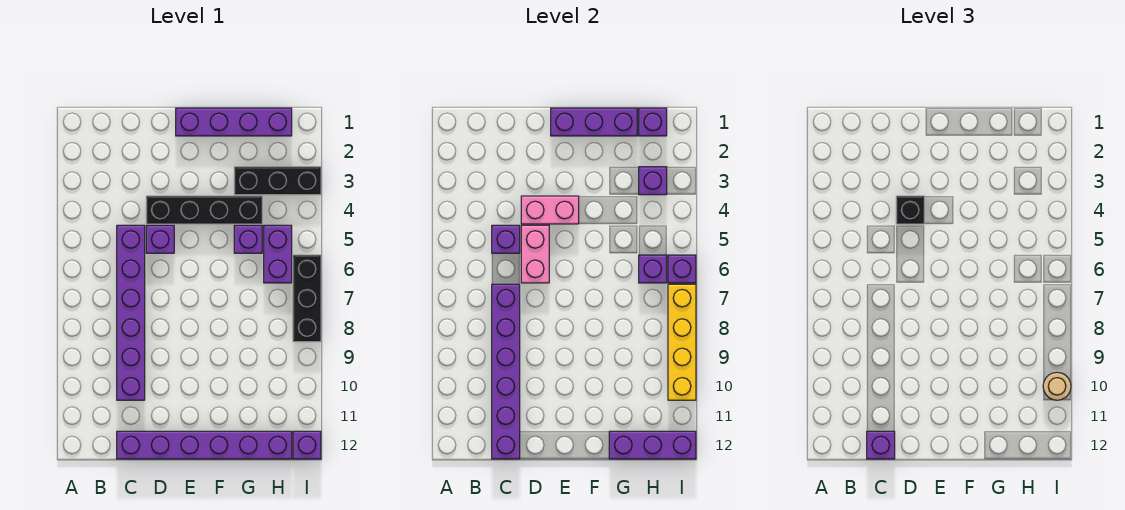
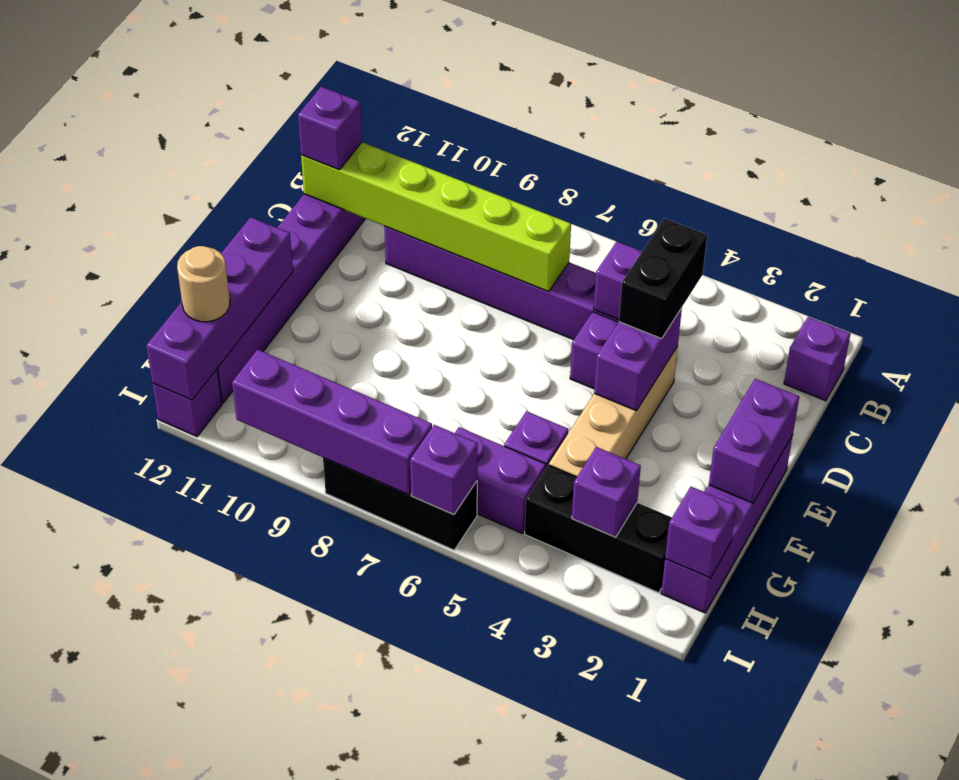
purple 1x6 brick [492,284,520,459] -> lime 1x6 brick [301,142,571,291]
black 1x4 brick [146,196,262,224] -> tan 1x4 brick [549,346,678,477]
pink 1x2 brick [521,196,579,224] -> purple 1x2 brick [594,308,682,411]
black 1x1 brick [896,196,924,224] -> black 1x2 brick [619,218,707,339]
pink 1x2 brick [521,225,549,283] -> none
purple 1x3 brick [551,108,637,136] -> purple 1x2 brick [709,379,799,503]
black 1x3 brick [234,167,321,195] -> black 1x3 brick turned to [525,465,672,593]
purple 1x3 brick [609,431,696,459] -> purple 1x4 brick [146,217,293,400]
purple 1x1 brick [639,255,667,283] -> purple 1x1 brick moved to [784,317,850,401]
yellow 1x4 brick [668,284,696,400] -> purple 1x4 brick [232,350,432,495]
tan 1x1 round brick [1043,372,1071,400] -> tan 1x1 round brick moved to [177,246,230,322]

